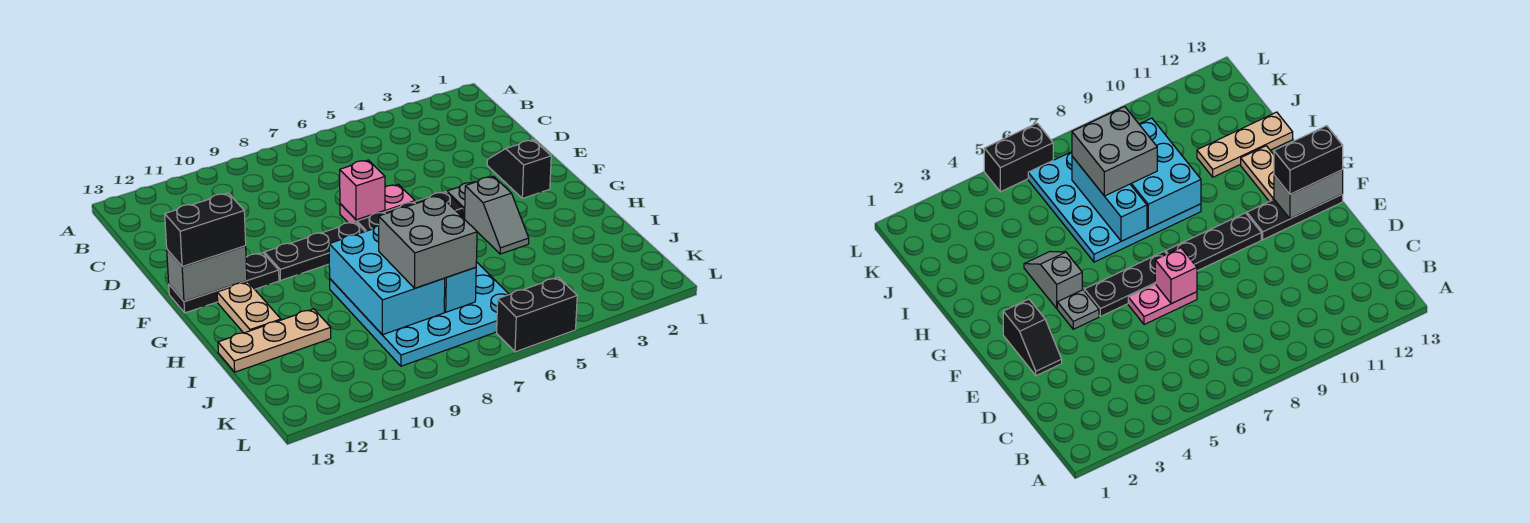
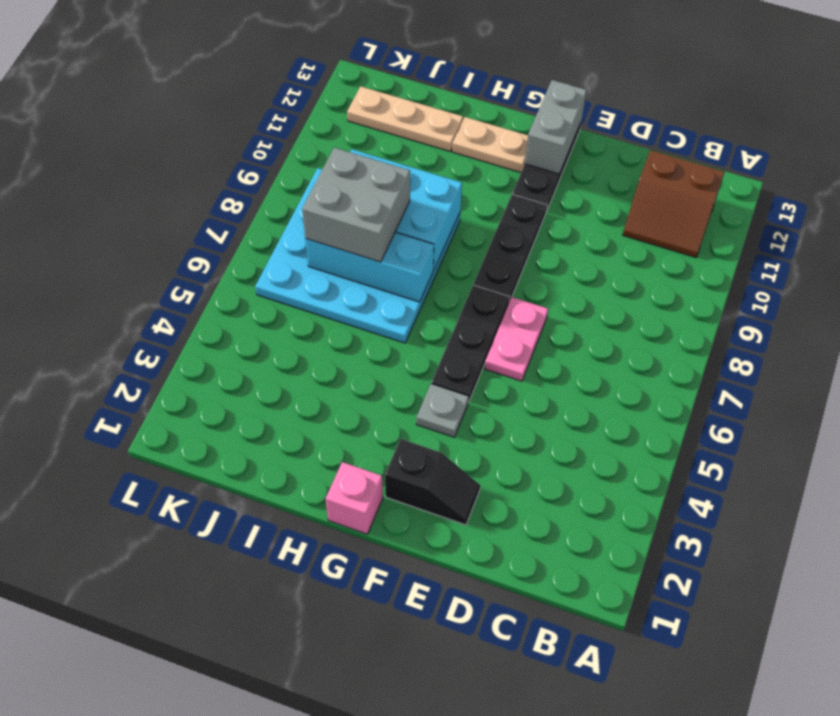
none -> brown 2x2 slope [623,150,724,257]
pink 1x1 brick [340,160,385,220] -> pink 1x1 brick moved to [326,462,383,534]
black 1x2 brick [165,193,246,267] -> none
grey 1x2 slope [465,176,529,254] -> none
tan 1x3 plate [218,309,331,372] -> tan 1x3 plate turned to [347,86,463,151]
black 1x2 brick [497,277,577,352] -> none

